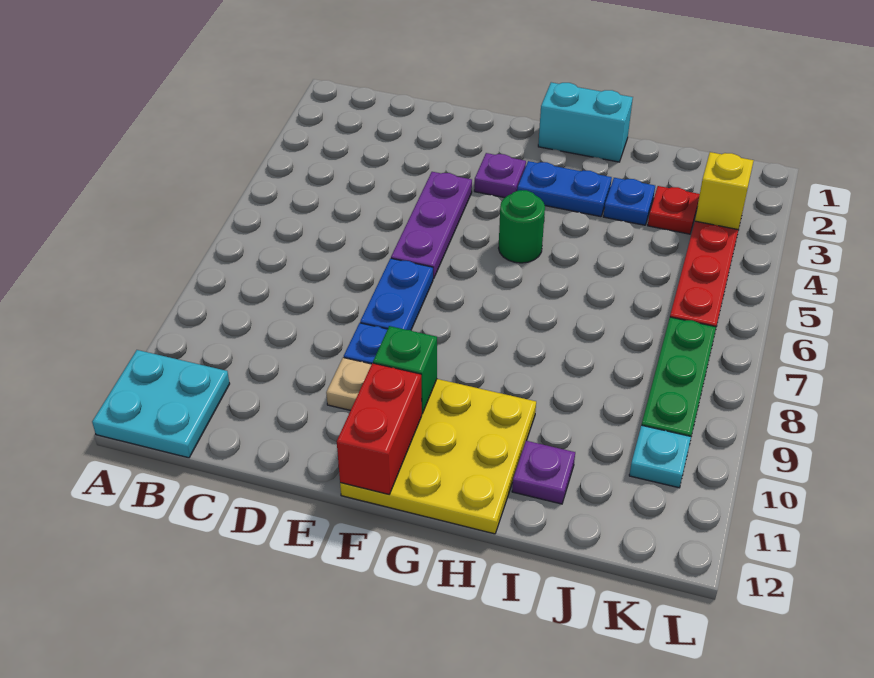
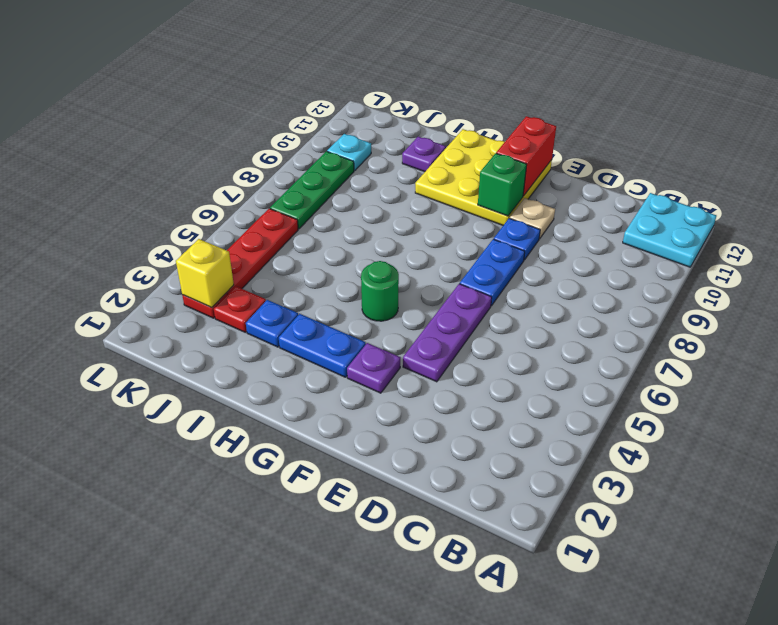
cyan 1x2 brick [538,82,633,162] -> none

